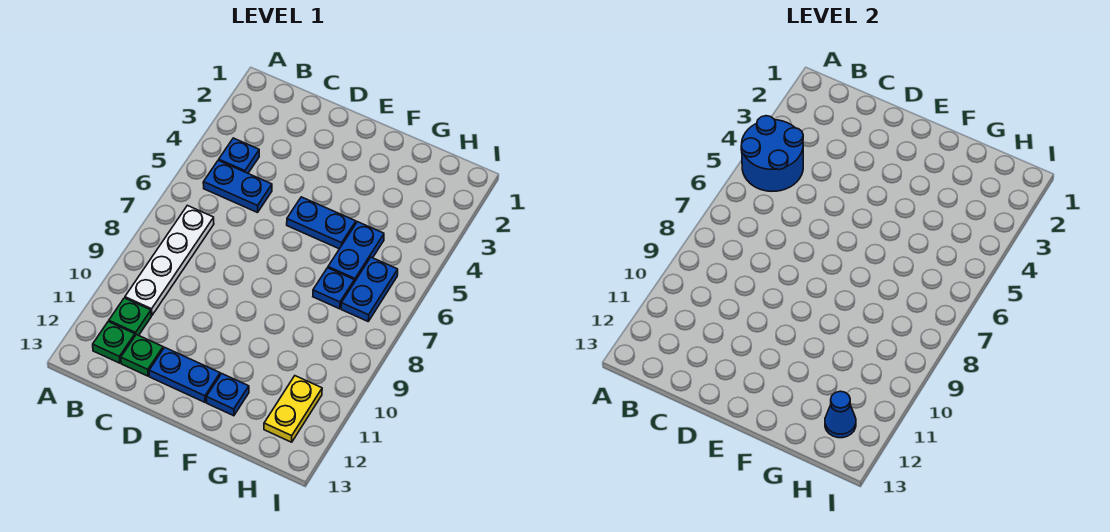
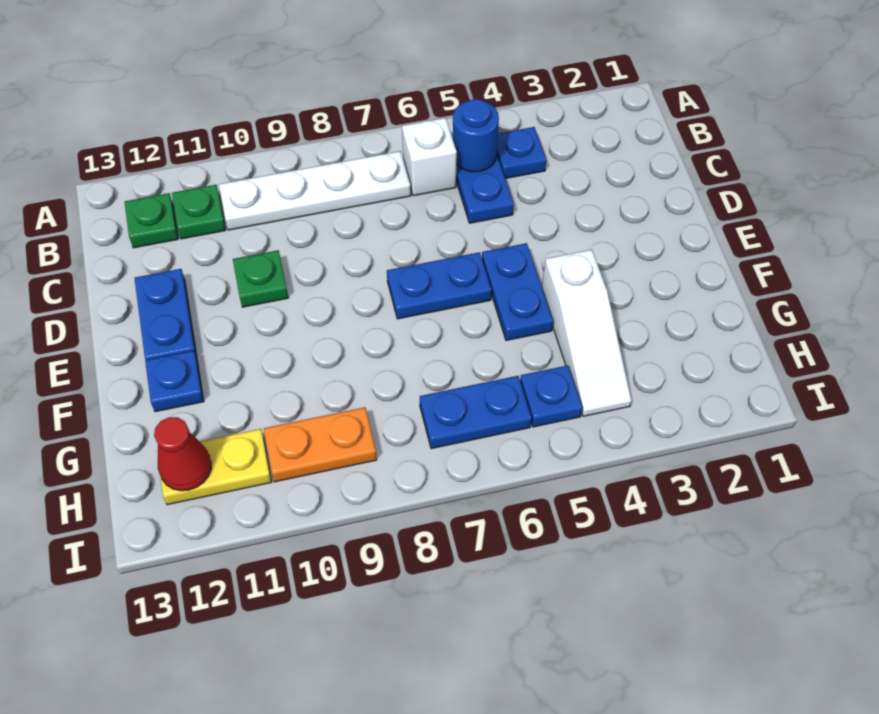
blue 2x2 round brick [741,116,803,191] -> blue 1x1 round brick [453,99,499,172]
none -> white 1x1 brick [402,118,457,196]
green 1x1 plate [121,334,163,376] -> green 1x1 plate moved to [233,250,288,307]
none -> white 1x3 slope [542,250,632,416]
blue 1x2 plate [328,222,384,282] -> blue 1x2 plate moved to [387,252,492,319]
blue 1x1 plate [313,268,354,309] -> blue 1x1 plate moved to [520,365,582,427]
none -> orange 1x2 plate [264,407,377,482]
blue 1x1 cone [825,391,856,438] -> red 1x1 cone [154,417,211,491]

